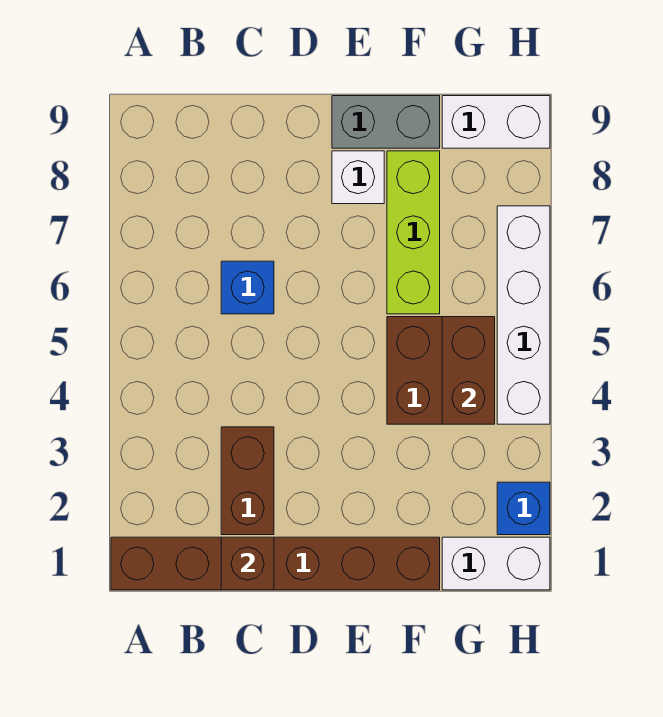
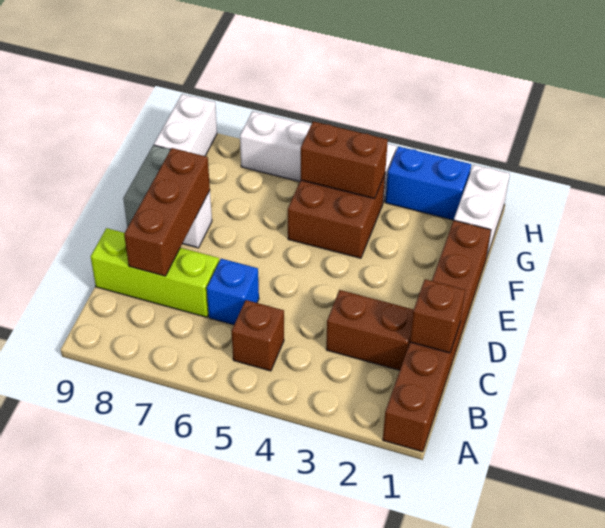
none -> brown 1x1 brick [232,300,284,371]
none -> brown 1x3 brick [124,148,210,276]
lime 1x3 brick [387,151,440,314] -> lime 1x3 brick moved to [91,228,219,317]
blue 1x1 brick [497,482,550,535] -> blue 1x2 brick [385,146,471,220]

